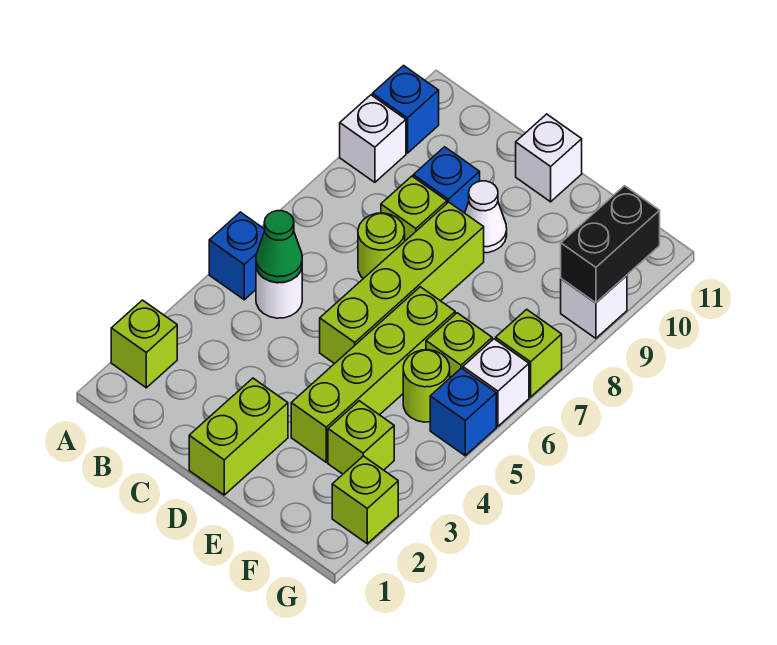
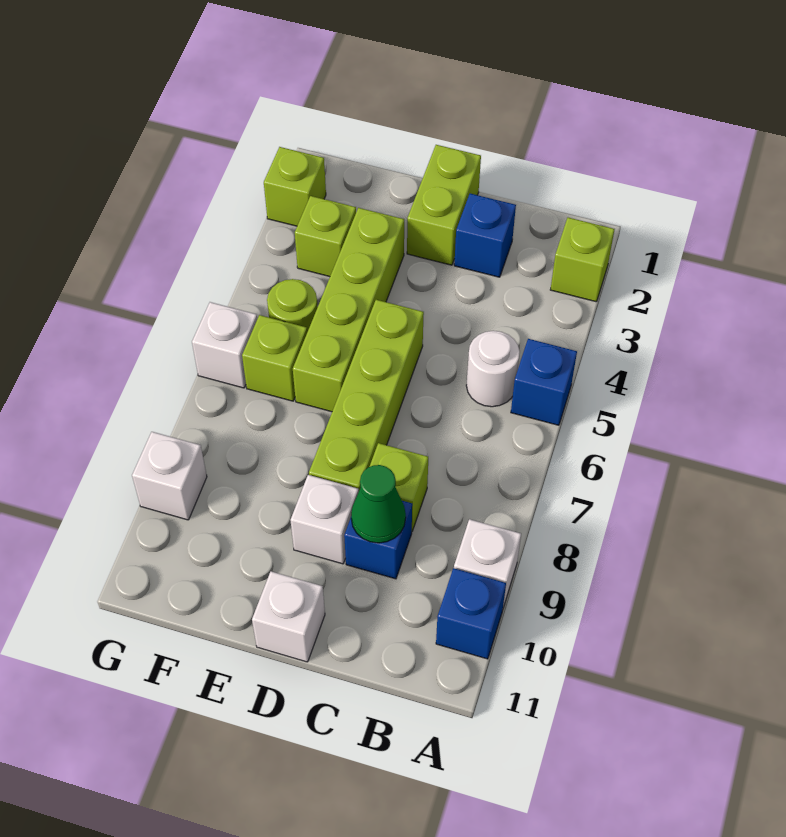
green 1x1 cone [256,211,302,283] -> green 1x1 cone moved to [351,465,406,543]
lime 1x1 round brick [358,213,405,279] -> none
white 1x1 cone [465,181,507,253] -> white 1x1 brick [290,475,359,564]
blue 1x1 brick [430,368,496,456] -> blue 1x1 brick moved to [454,194,516,277]
lime 1x1 brick [496,309,562,397] -> none
black 1x2 brick [561,186,660,303] -> none

